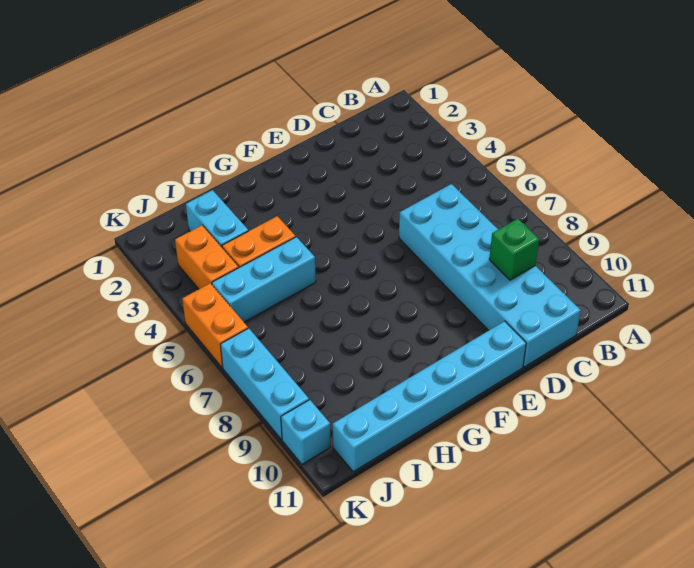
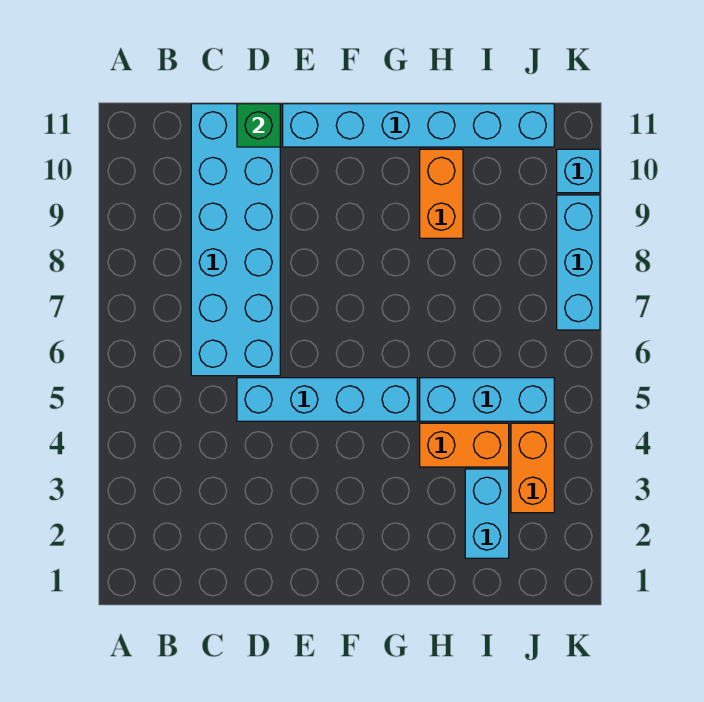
green 1x1 brick [489,219,539,280] -> green 1x1 brick moved to [237,104,280,147]
none -> cyan 1x4 brick [237,378,417,421]
orange 1x2 brick [182,283,248,368] -> orange 1x2 brick moved to [420,149,463,238]

